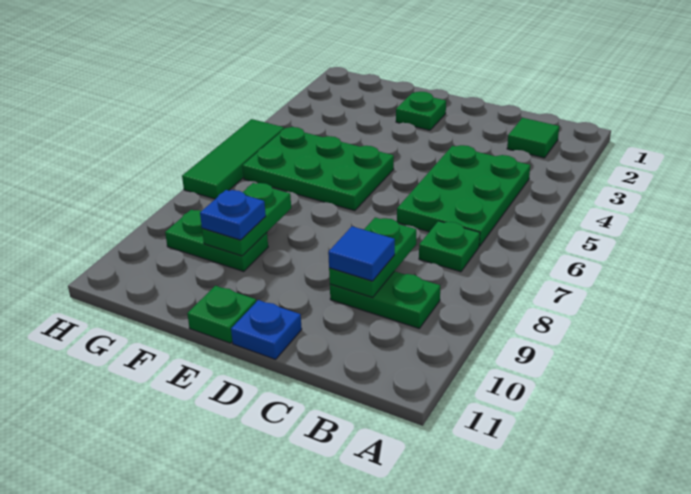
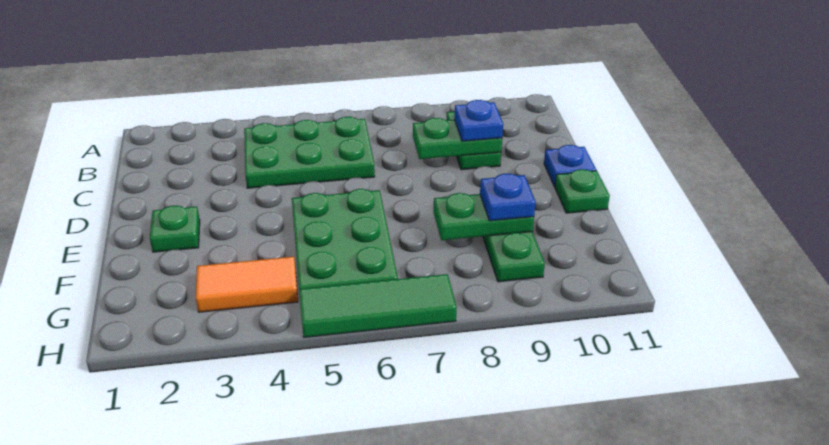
green 1x1 tile [507,118,559,158] -> none
green 1x1 plate [419,221,480,272] -> none
blue 1x1 tile [328,226,395,281] -> blue 1x1 plate [454,100,503,141]
none -> orange 1x2 tile [196,257,298,312]

